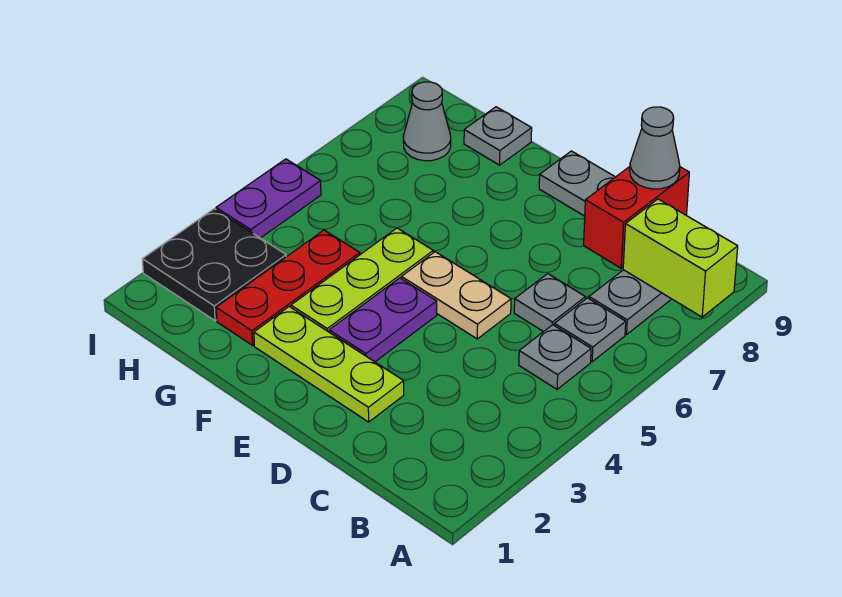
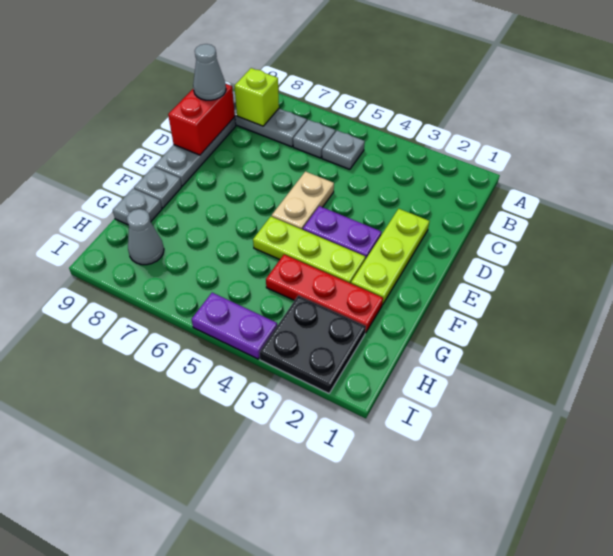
lime 1x2 brick [623,199,738,317] -> lime 1x1 brick [234,68,279,126]
grey 1x1 plate [514,274,585,332] -> grey 1x1 plate moved to [134,167,182,208]
red 1x2 brick [584,167,689,268] -> red 1x2 brick turned to [168,84,235,155]

